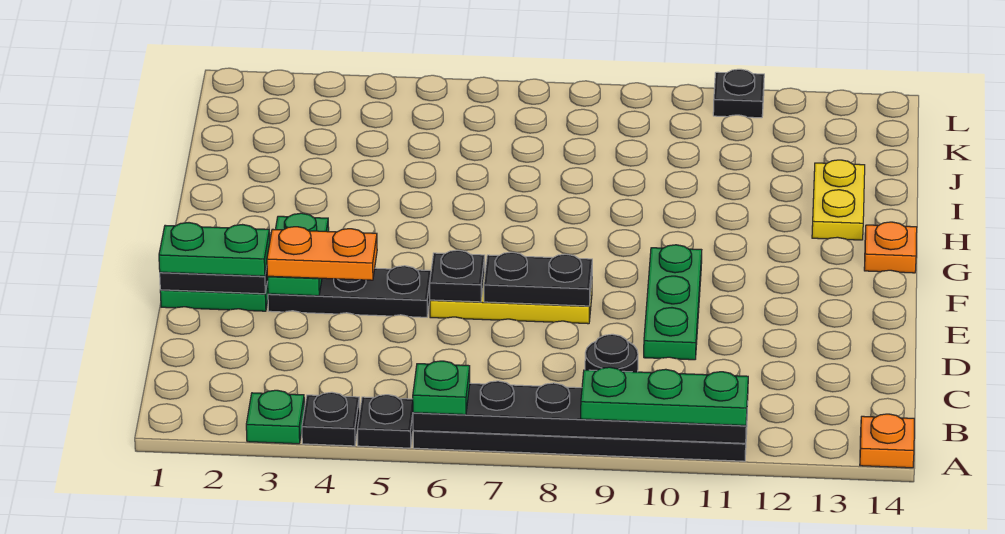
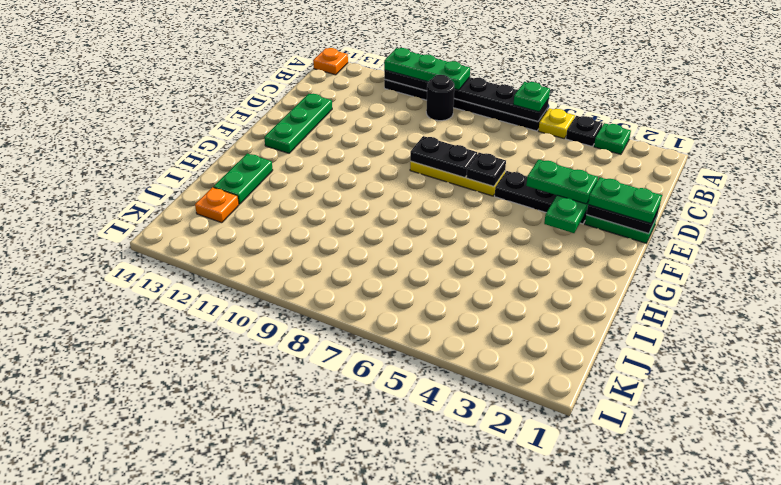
black 1x1 plate [357,395,413,448] -> yellow 1x1 plate [538,108,575,139]
green 1x3 plate [644,245,702,360] -> green 1x3 plate moved to [264,94,332,153]
orange 1x2 plate [267,227,377,280] -> green 1x2 plate [526,159,598,204]
orange 1x1 plate [864,222,917,273] -> orange 1x1 plate moved to [195,187,239,223]
yellow 1x2 plate [812,160,865,240] -> green 1x2 plate [213,153,273,204]
black 1x1 plate [713,69,764,118] -> none

